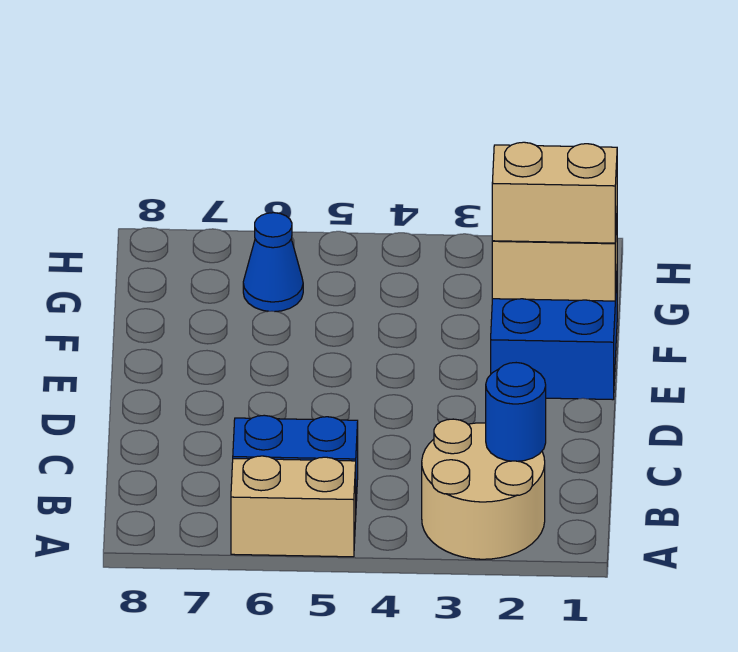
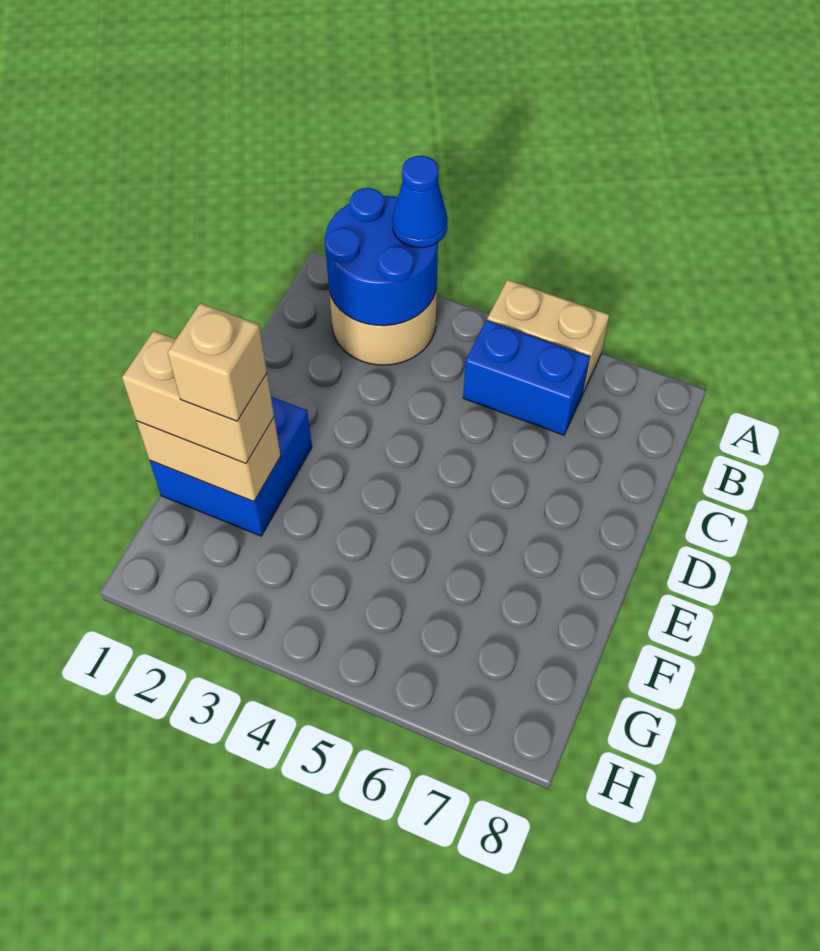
blue 1x1 round brick [486,363,546,461] -> blue 2x2 round brick [325,188,438,326]
none -> tan 1x1 brick [168,303,267,421]
blue 1x1 cone [243,213,303,311] -> blue 1x1 cone moved to [392,156,448,248]

